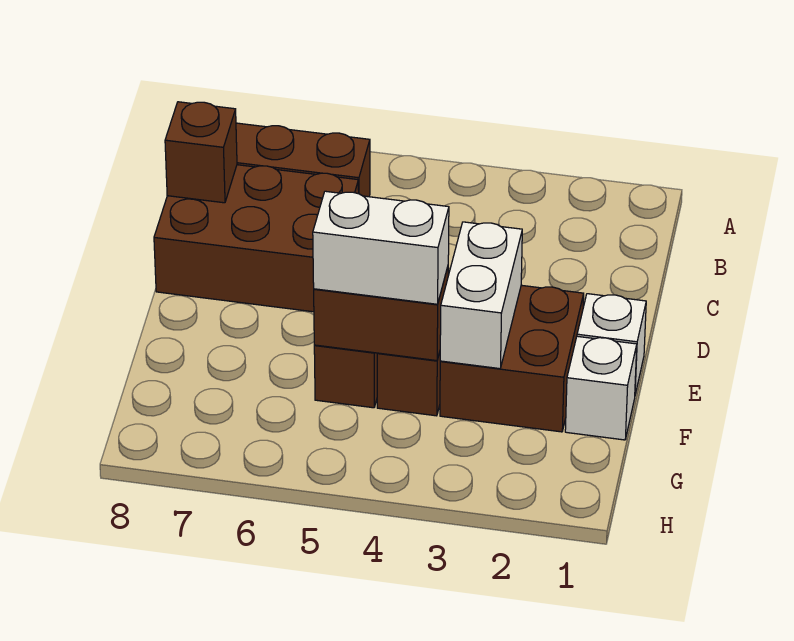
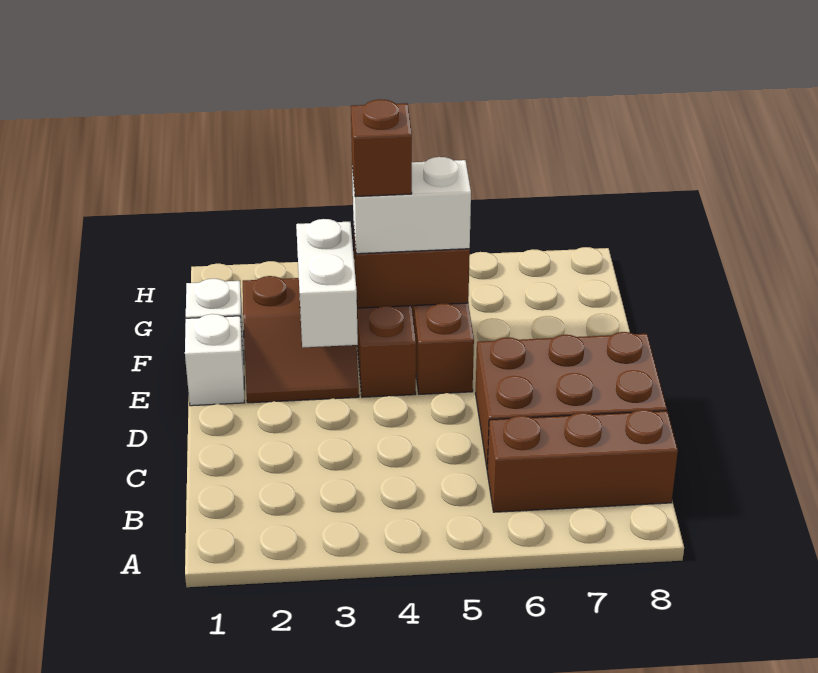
brown 1x1 brick [165,102,237,203] -> brown 1x1 brick moved to [351,99,412,197]
brown 2x2 brick [440,285,584,432] -> brown 2x2 slope [243,276,359,403]

